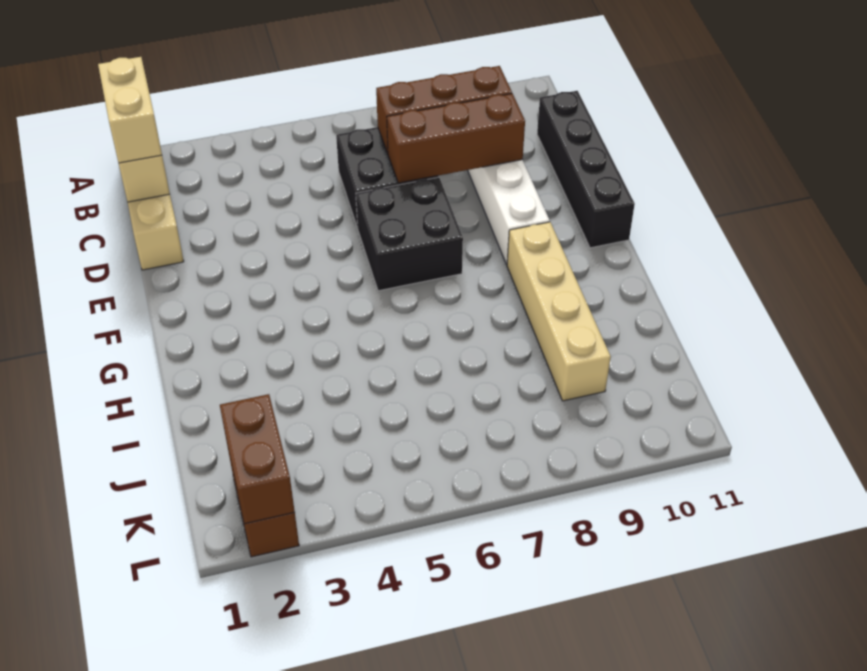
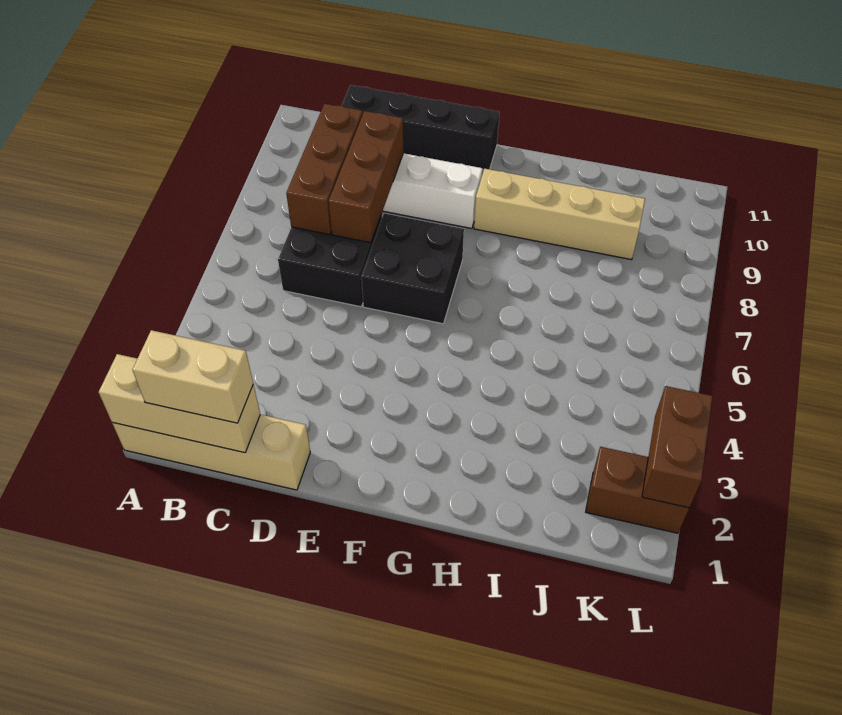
brown 1x2 brick [220,394,295,524] -> brown 1x2 brick turned to [642,386,713,508]

